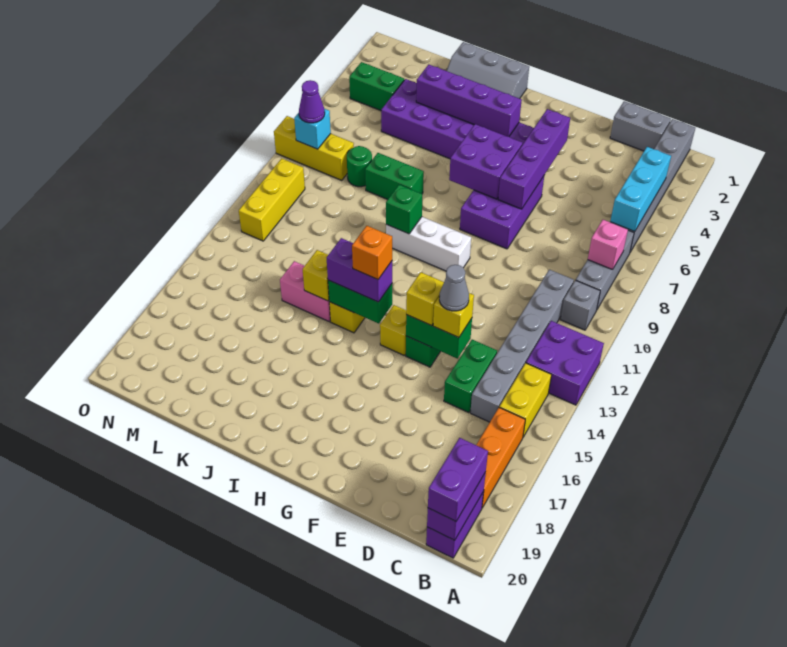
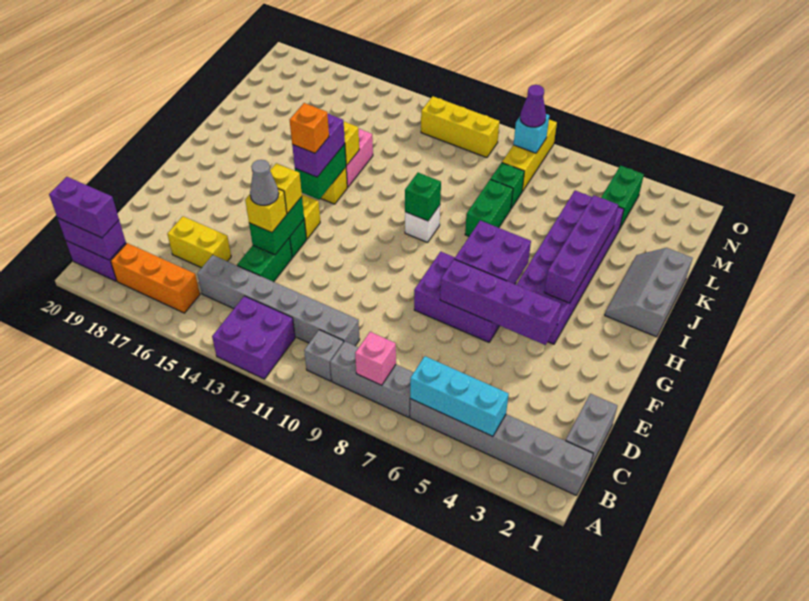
yellow 1x2 brick [499,363,552,437] -> yellow 1x2 brick moved to [167,216,231,268]
green 1x2 brick [444,340,497,413] -> green 1x2 brick turned to [237,238,292,282]
white 1x3 brick [386,217,471,271] -> white 1x1 brick [405,205,440,242]
green 1x1 round brick [347,146,372,187] -> green 1x1 brick [490,163,524,208]

